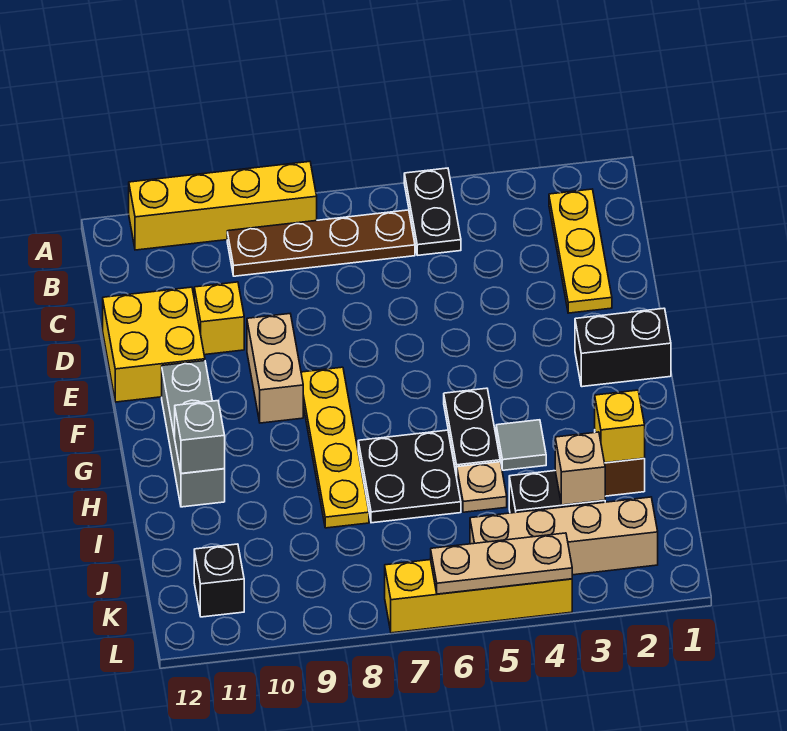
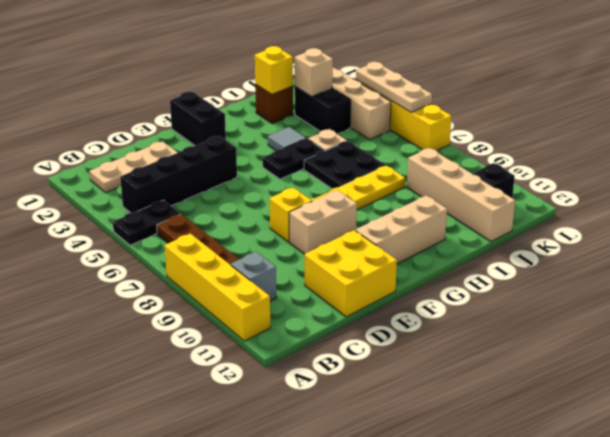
yellow 1x3 plate [549,189,612,313] -> tan 1x3 plate [89,141,178,192]
none -> black 1x4 brick [120,136,237,213]
yellow 1x1 brick [194,282,244,355] -> yellow 1x1 brick moved to [270,188,312,242]
grey 1x3 brick [162,361,225,507] -> tan 1x3 brick [355,196,447,264]
grey 1x1 brick [175,401,225,474] -> grey 1x1 brick moved to [231,252,276,301]
none -> tan 1x4 brick [407,148,515,241]

